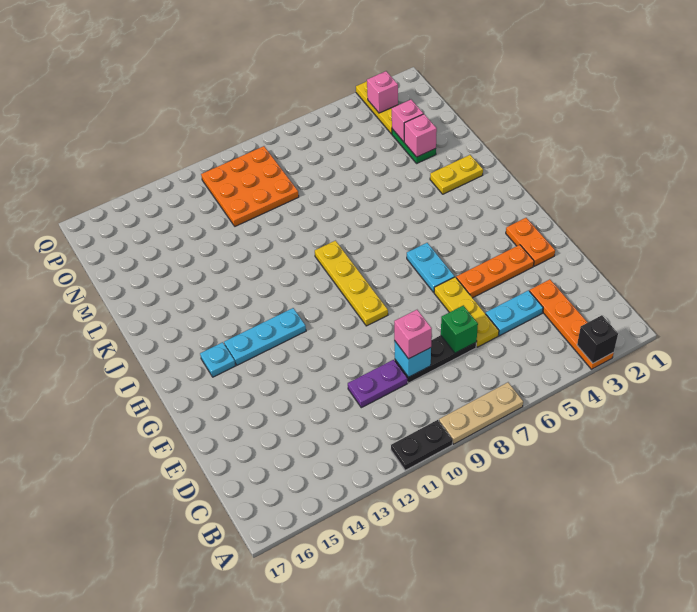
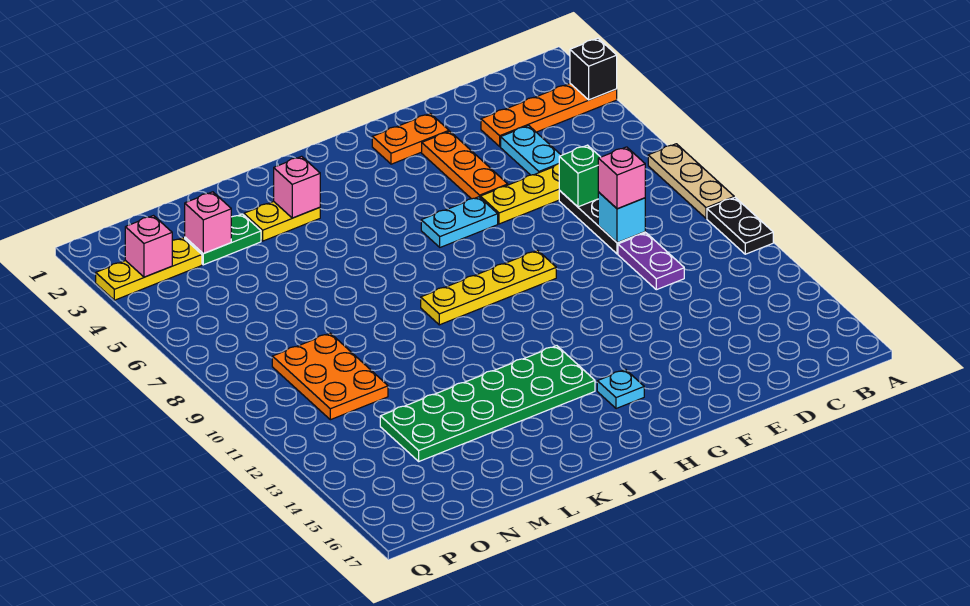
cyan 1x3 plate [224,308,306,365] -> none
none -> green 2x6 plate [380,346,595,461]
yellow 1x2 plate [430,155,483,194] -> yellow 1x2 plate turned to [244,202,320,241]
pink 1x1 brick [404,114,437,157] -> pink 1x1 brick moved to [274,156,320,218]
orange 3x3 plate [201,146,299,226] -> orange 2x3 plate [272,333,388,420]

